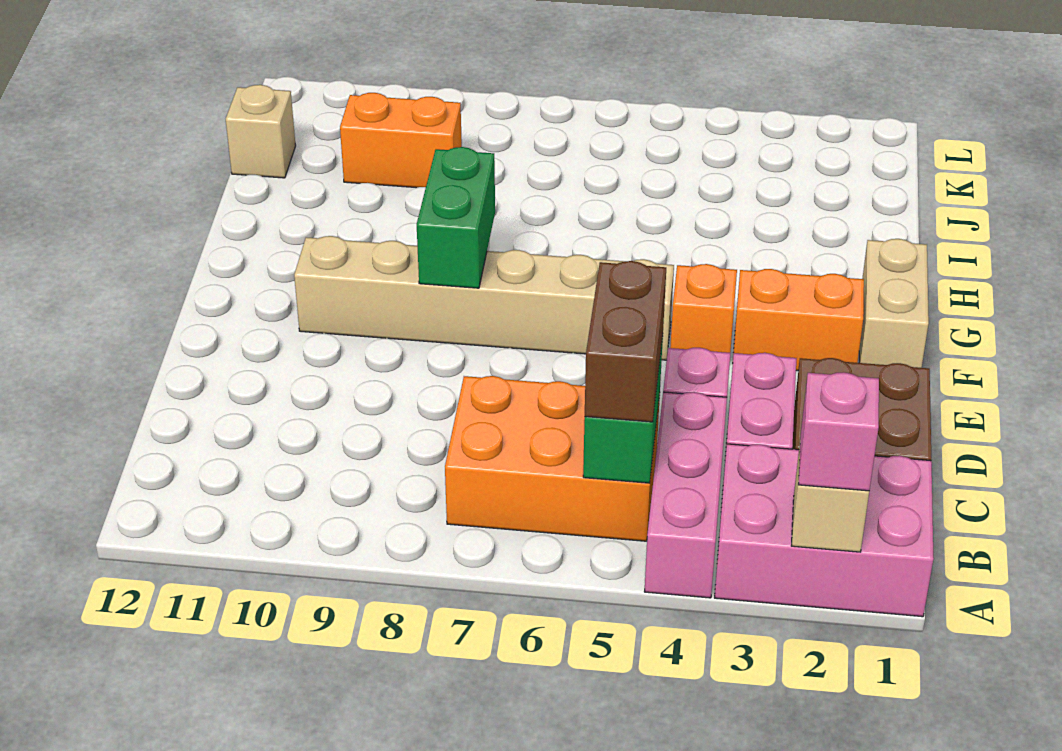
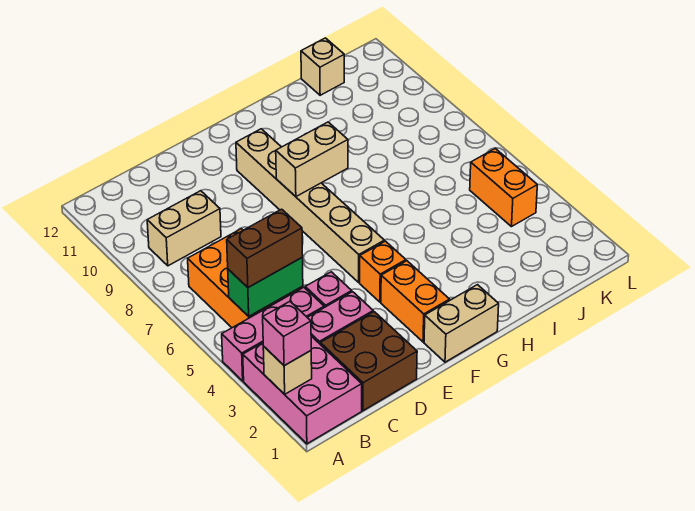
none -> tan 1x2 brick [147,191,221,266]
green 1x2 brick [417,147,495,288] -> tan 1x2 brick [276,122,348,196]
orange 1x2 brick [340,93,462,188] -> orange 1x2 brick moved to [470,149,537,227]

